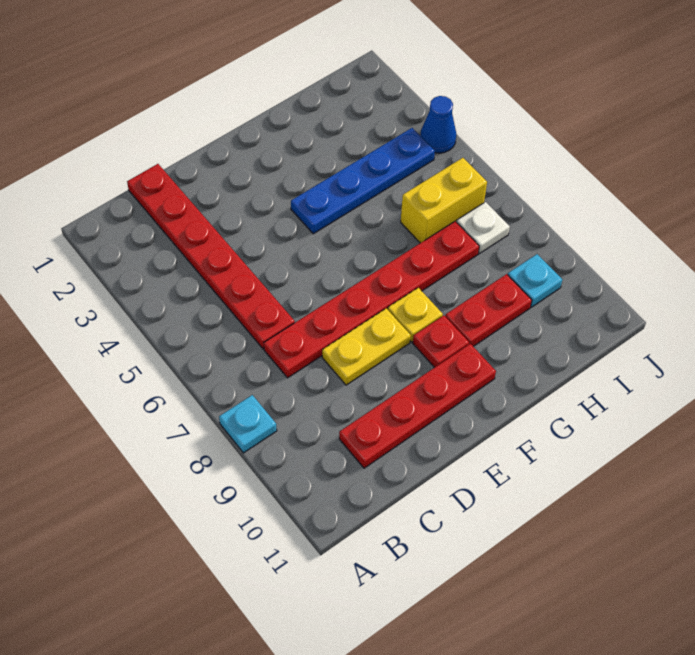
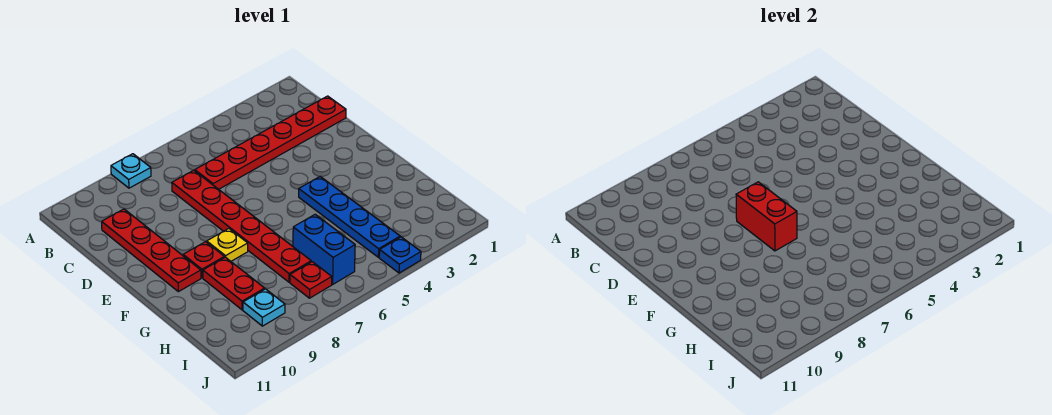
yellow 1x2 plate [322,308,411,385] -> none
none -> red 1x2 brick [736,182,797,251]
yellow 1x2 brick [401,158,487,243] -> blue 1x2 brick [293,214,355,284]
white 1x1 plate [457,202,510,253] -> red 1x1 plate [290,262,332,298]
blue 1x1 cone [420,96,456,153] -> blue 1x1 plate [379,237,421,273]

